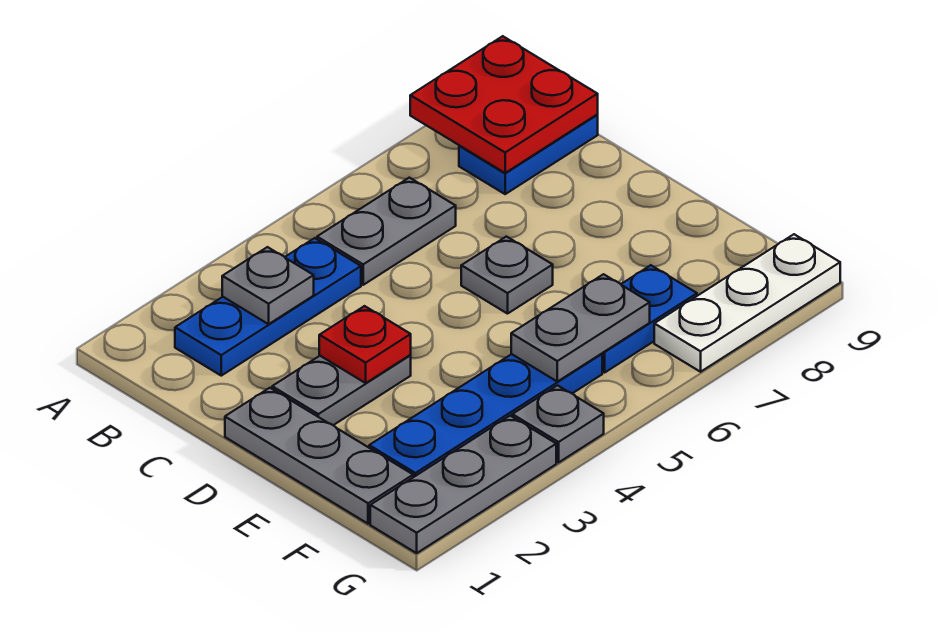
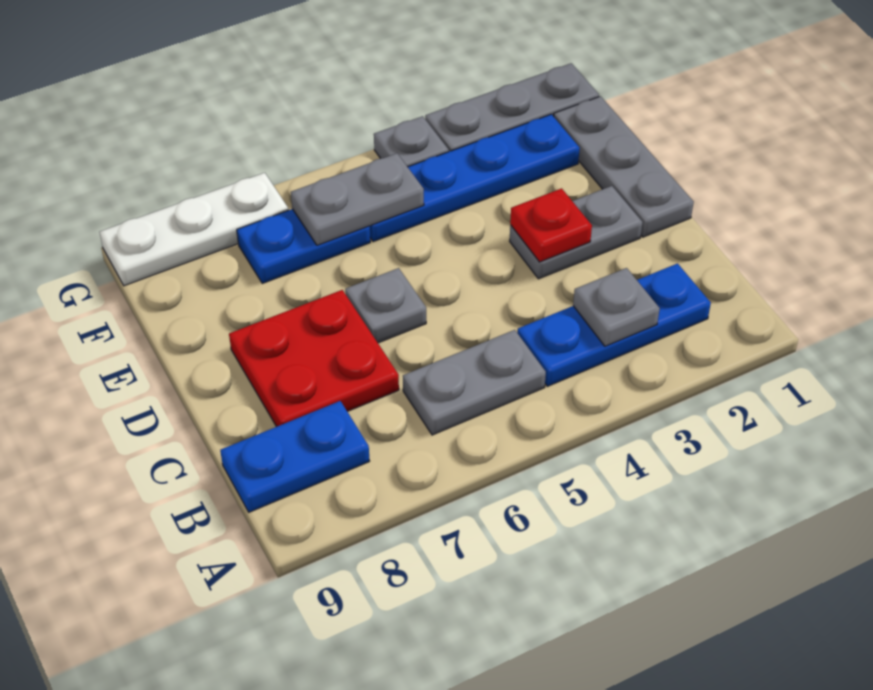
red 2x2 plate [410,36,598,173] -> red 2x2 plate moved to [229,290,399,427]

